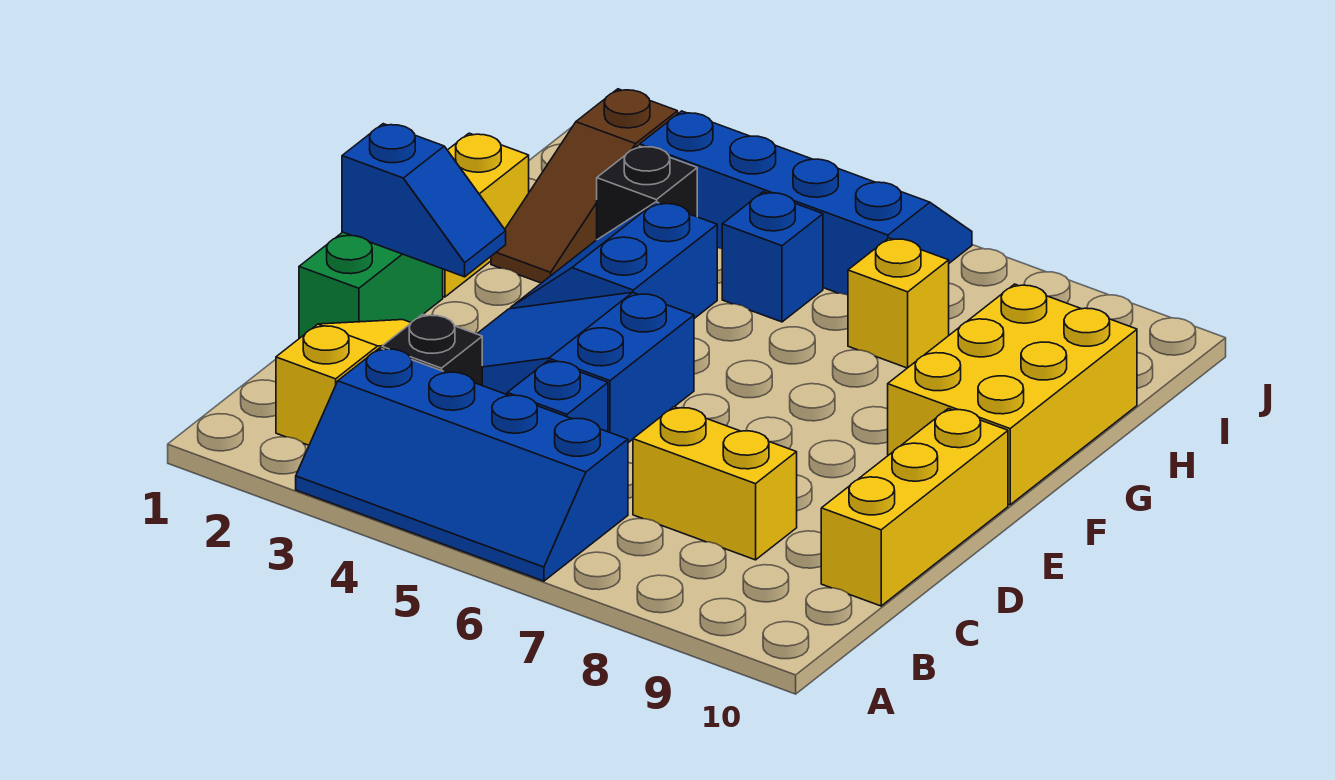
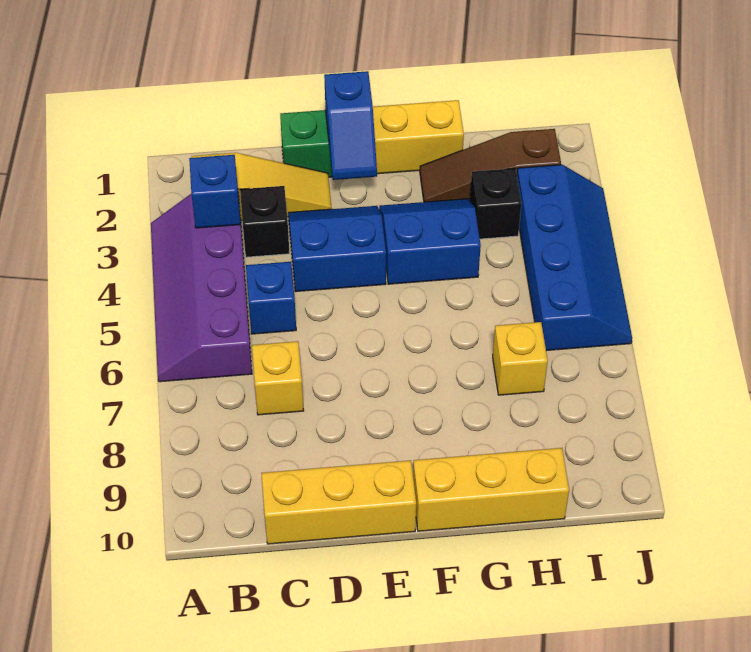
blue 2x4 slope [296,348,628,581] -> purple 2x4 slope [151,194,252,382]
yellow 1x2 brick [633,407,797,560] -> yellow 1x1 brick [252,341,304,415]
blue 2x3 slope [477,292,694,443] -> blue 2x2 slope [288,206,386,292]
yellow 2x3 brick [888,284,1137,505] -> yellow 1x3 brick [413,448,569,531]
blue 1x1 brick [722,192,823,322] -> blue 1x1 brick moved to [189,155,240,228]

